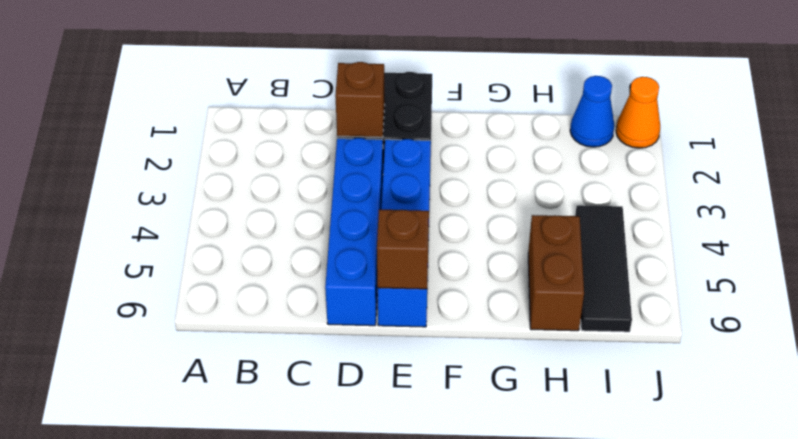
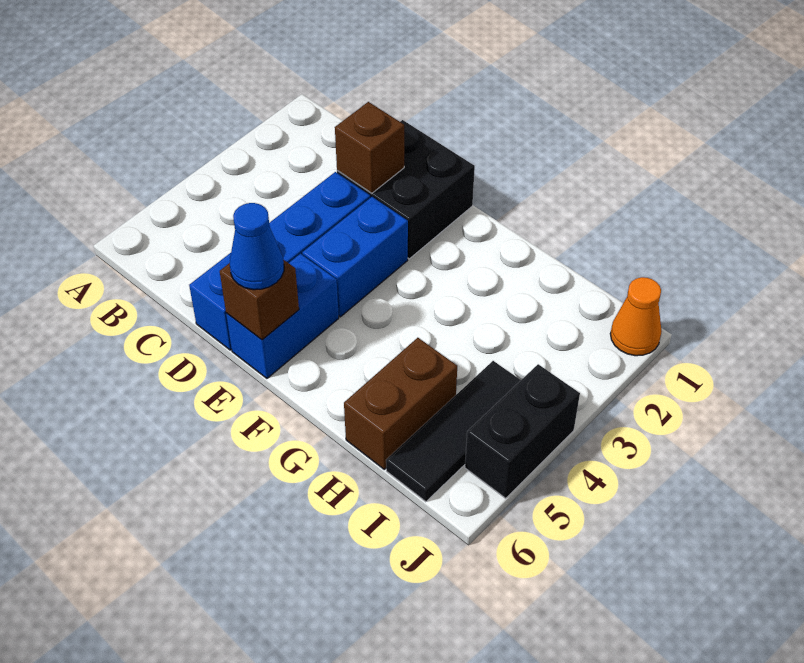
blue 1x1 cone [570,76,615,147] -> blue 1x1 cone moved to [230,203,284,290]
none -> black 1x2 brick [465,364,580,498]

